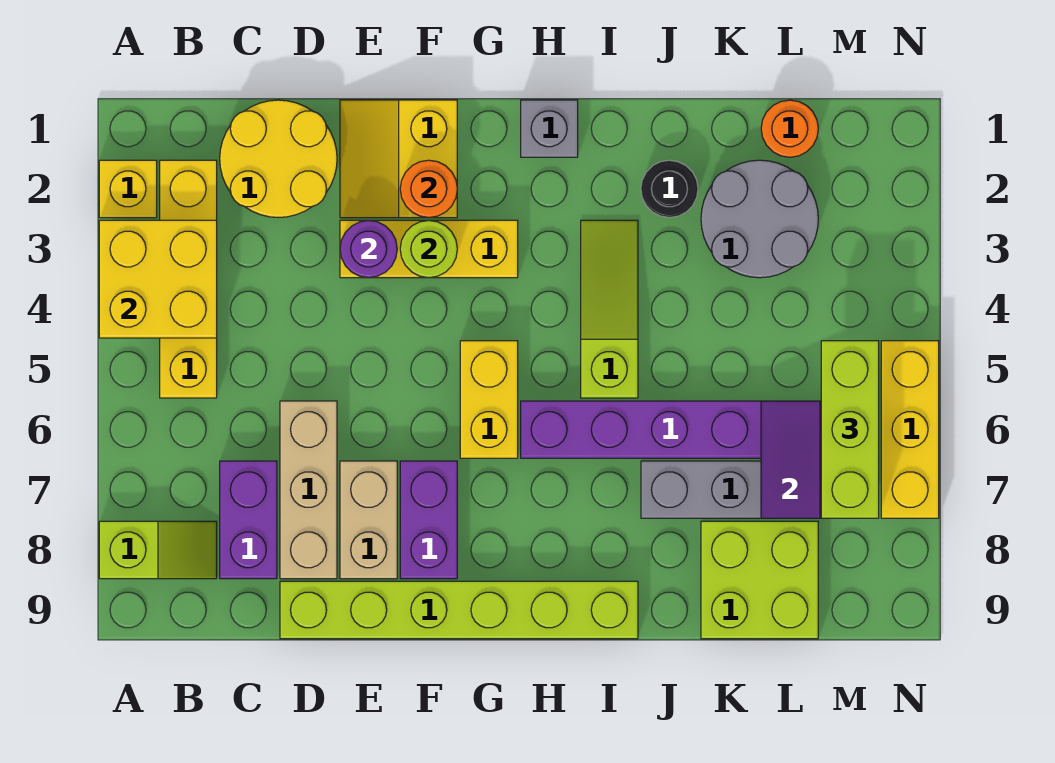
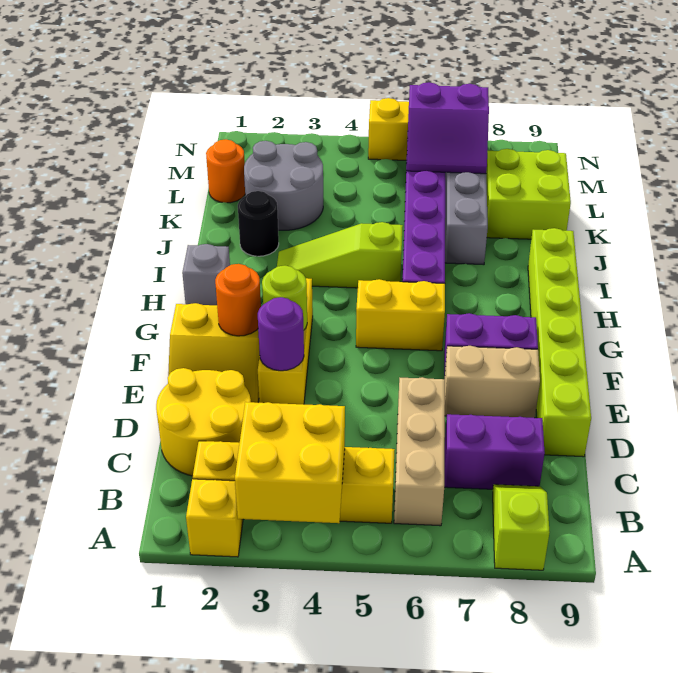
tan 1x3 brick [280,401,337,579] -> tan 1x3 brick turned to [394,377,445,526]
lime 1x3 brick [821,341,879,518] -> none

